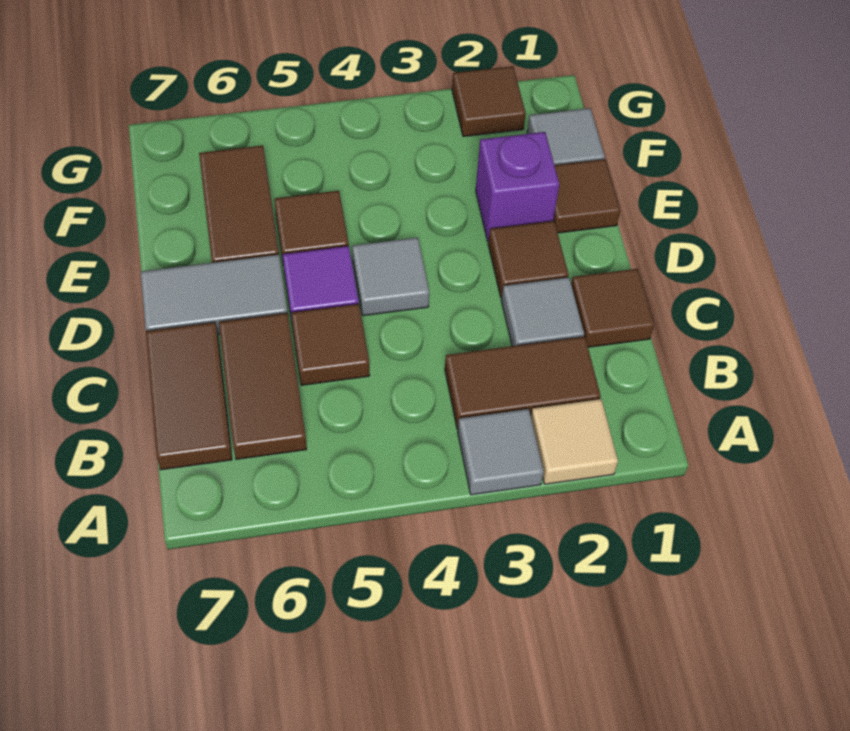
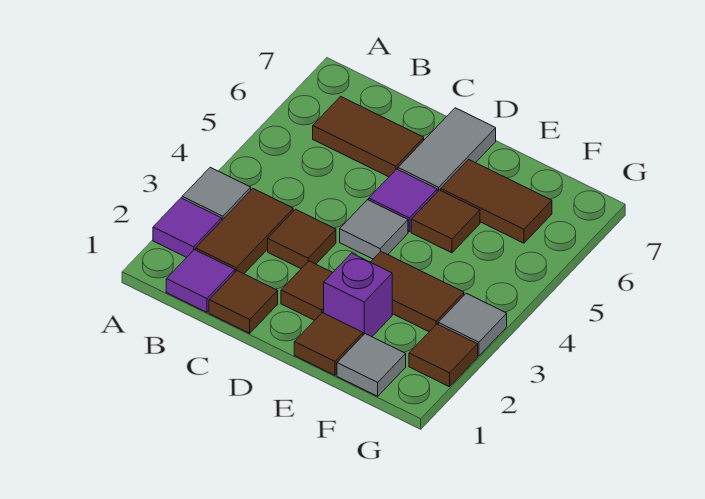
tan 1x1 tile [531,399,618,484] -> purple 1x1 tile [153,198,222,257]
none -> purple 1x1 tile [166,250,235,312]
brown 1x2 tile [146,322,232,470] -> brown 1x2 tile moved to [371,252,464,332]
grey 1x1 tile [501,277,584,346] -> grey 1x1 tile moved to [438,293,507,356]
brown 1x1 tile [291,304,370,385] -> brown 1x1 tile moved to [268,209,336,269]

